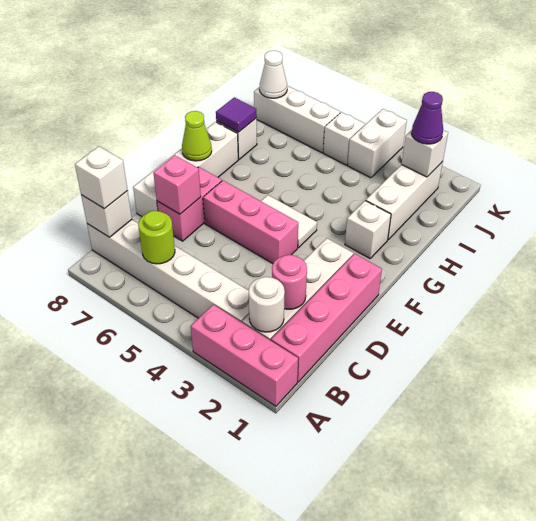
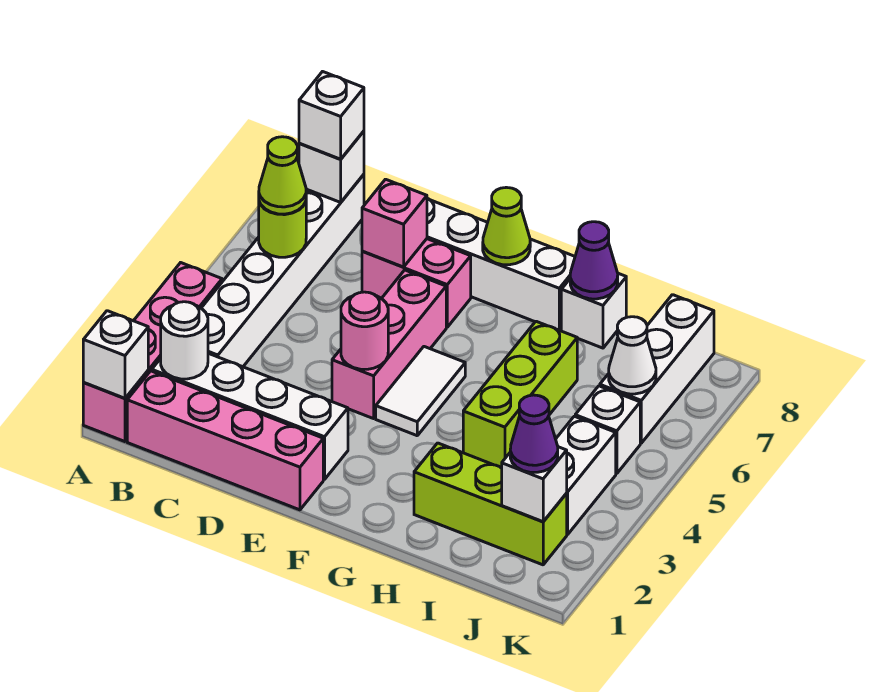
pink 1x3 brick [191,305,298,406] -> pink 1x4 brick [83,263,222,442]
none -> lime 1x1 cone [259,137,306,214]
pink 1x1 round brick [272,255,307,309] -> pink 1x1 round brick moved to [341,292,388,369]
white 1x1 brick [345,201,391,258] -> white 1x1 brick moved to [83,311,148,398]
white 1x3 brick [366,162,443,240] -> lime 1x3 brick [414,443,567,565]
none -> lime 1x3 brick [463,321,577,468]
purple 1x1 tile [216,97,257,132] -> purple 1x1 cone [570,222,618,299]
white 1x2 brick [347,109,407,178] -> white 1x2 brick turned to [556,416,616,534]
white 1x1 cone [260,51,287,98] -> white 1x1 cone moved to [609,317,656,394]

